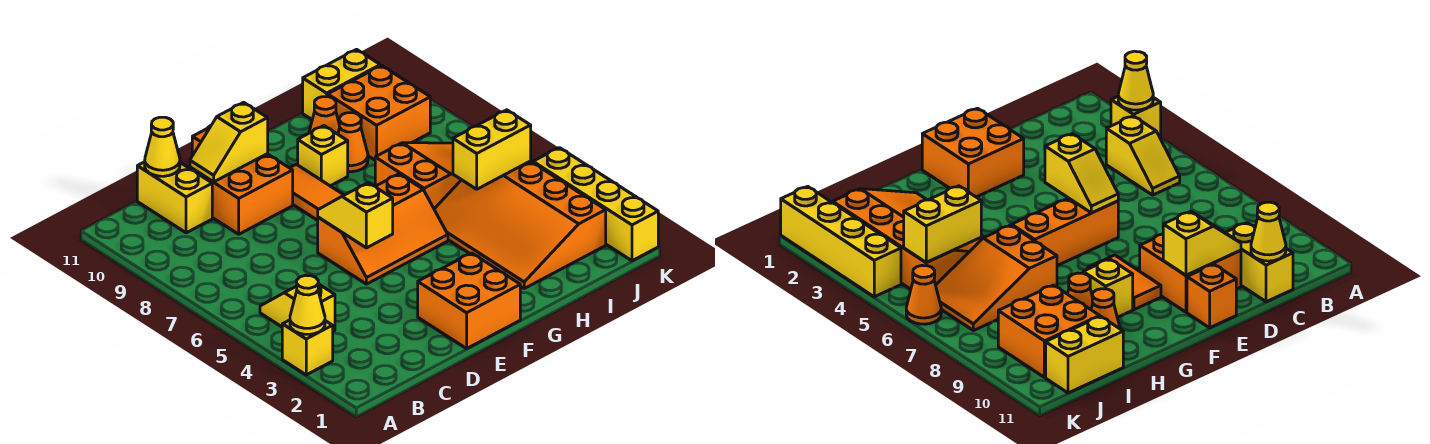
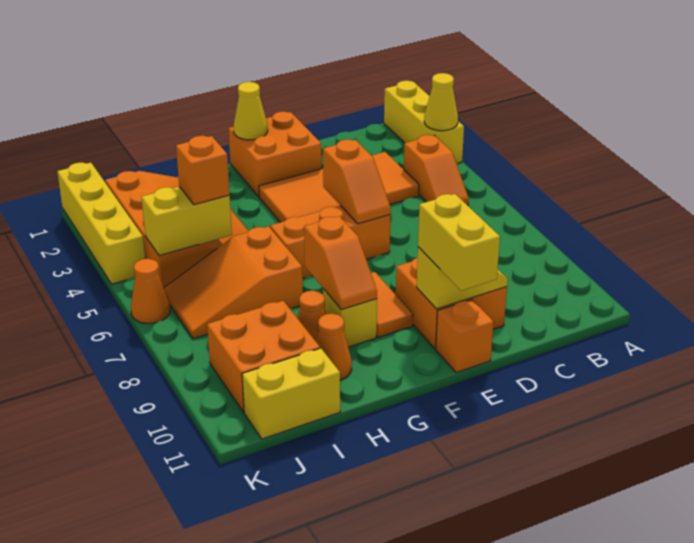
yellow 1x1 brick [282,320,333,375] -> yellow 1x3 brick [384,81,464,163]
yellow 1x2 slope [260,283,335,331] -> orange 1x2 slope [404,135,469,205]
none -> orange 2x4 tile [259,152,419,222]
yellow 1x2 brick [137,162,212,233] -> yellow 1x2 brick moved to [418,194,500,291]
yellow 1x1 cone [145,117,180,176] -> yellow 1x1 cone moved to [234,82,268,140]
yellow 1x2 slope [318,183,393,248] -> orange 1x2 slope [323,140,391,224]
none -> orange 1x2 slope [304,216,377,310]
none -> orange 1x1 brick [176,136,230,205]

